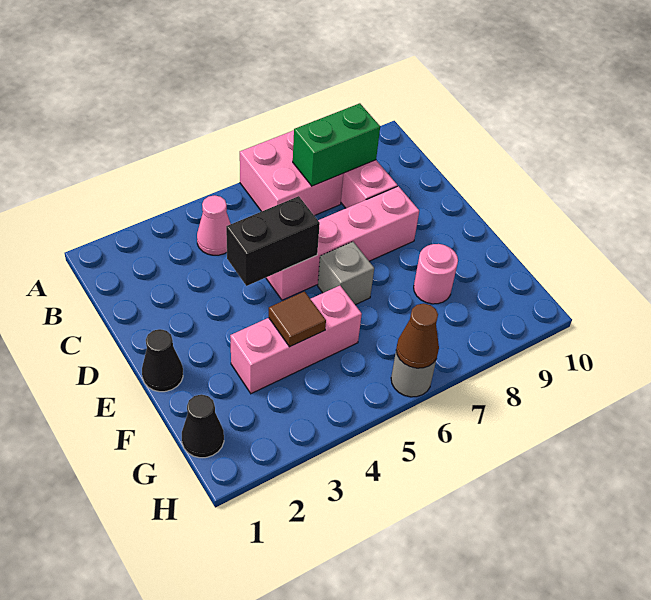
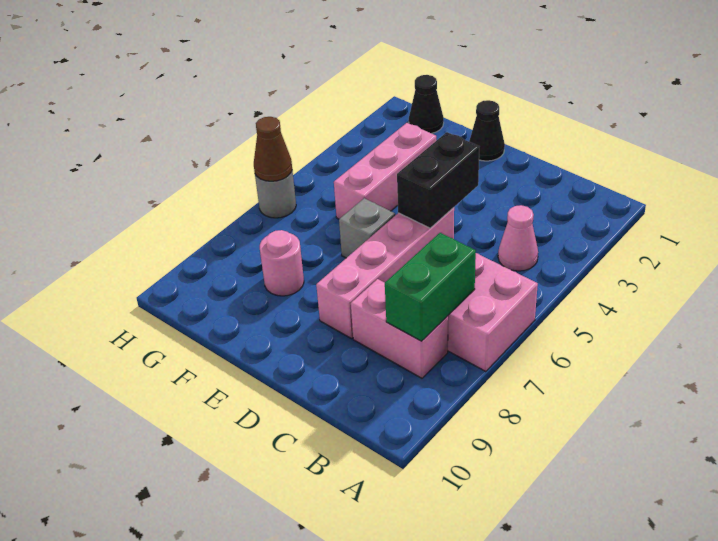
brown 1x1 tile [269,291,326,347] -> none

